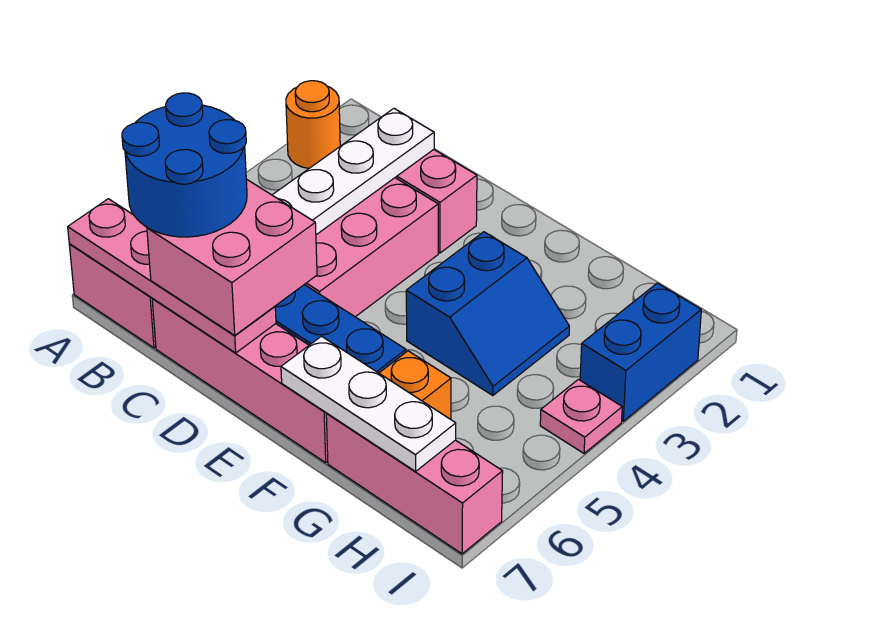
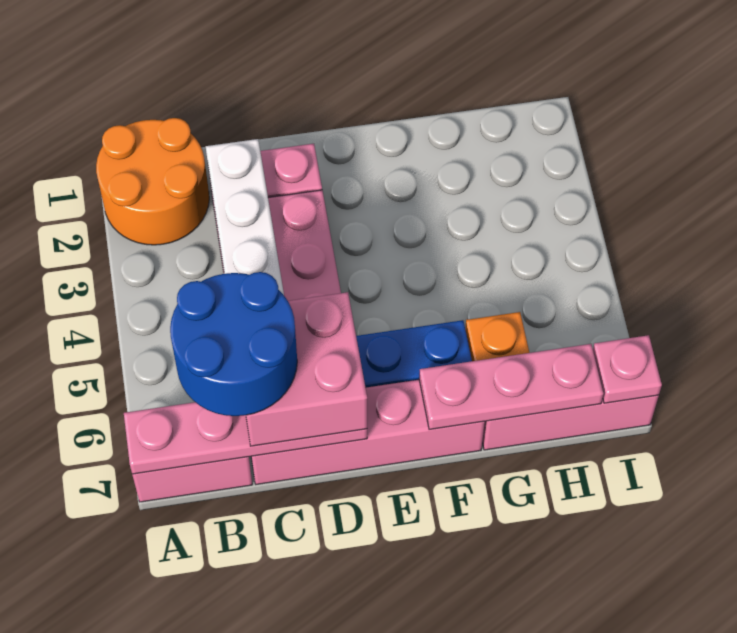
orange 1x1 round brick [286,81,340,168] -> orange 2x2 round brick [96,118,209,245]
blue 2x2 slope [406,232,569,395] -> none
white 1x3 plate [281,336,456,471] -> pink 1x3 plate [419,344,603,430]
blue 1x2 brick [580,283,701,421] -> none
pink 1x1 plate [540,379,622,453] -> pink 1x1 plate moved to [593,335,662,403]

